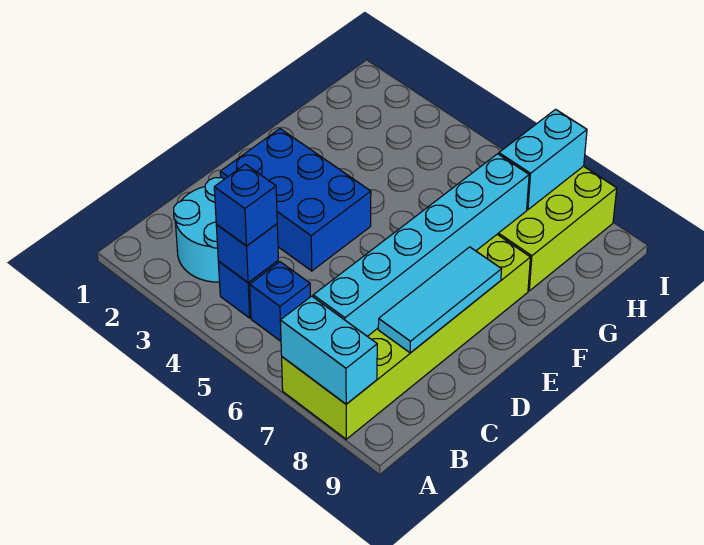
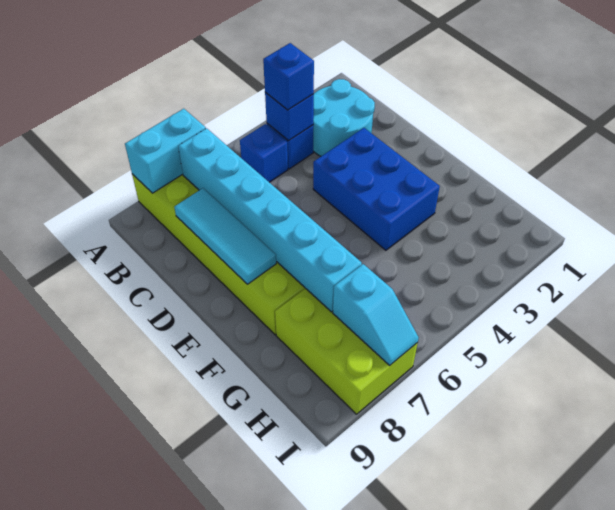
blue 2x3 brick [220,129,371,271] -> blue 2x3 brick turned to [313,128,440,250]
cyan 1x2 brick [499,109,587,210] -> cyan 1x2 slope [333,264,419,366]

